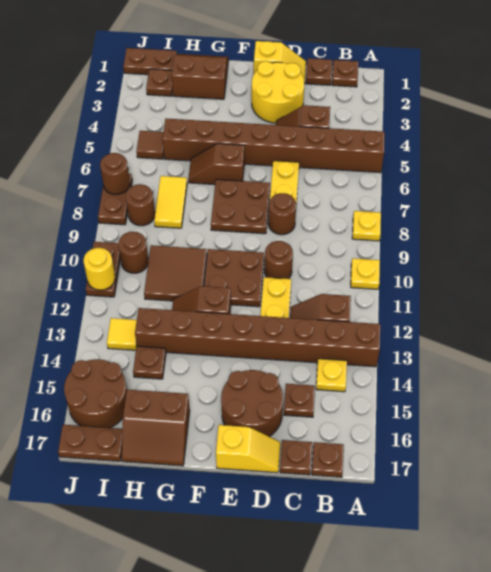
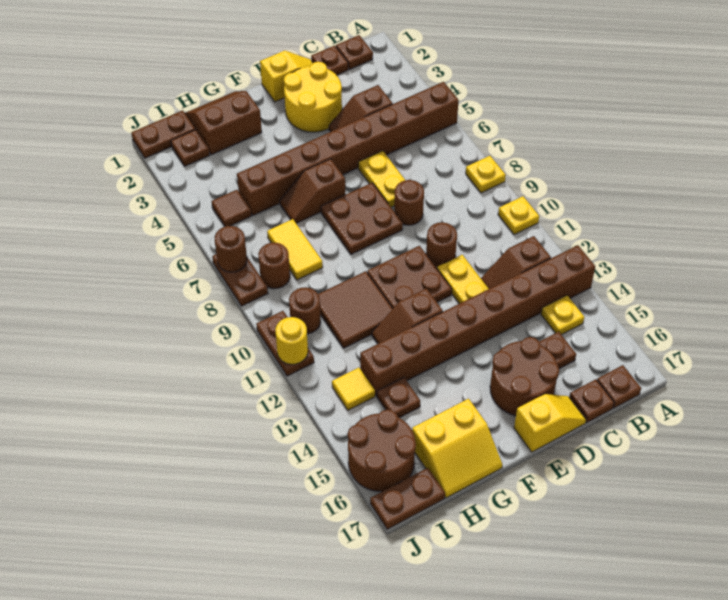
brown 2x2 slope [122,390,190,466] -> yellow 2x2 slope [412,399,503,498]

